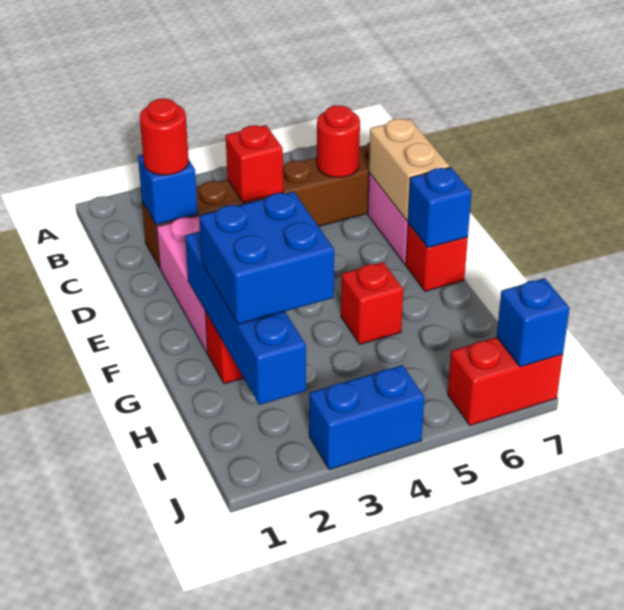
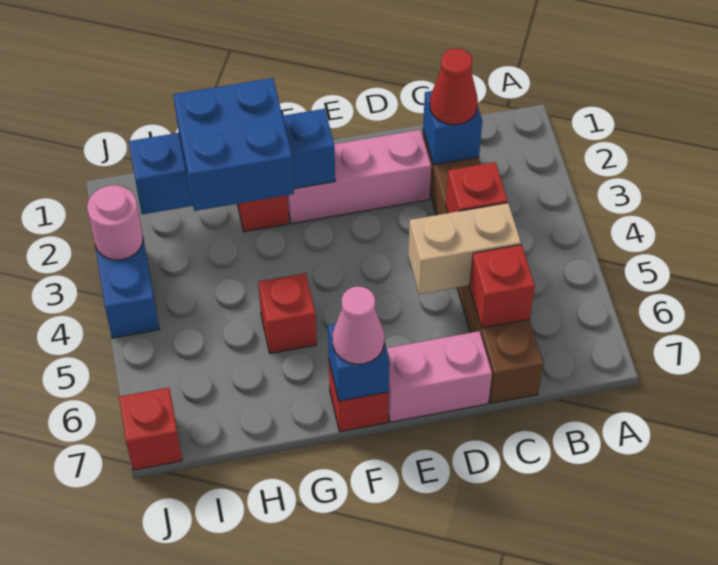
red 1x1 round brick [140,99,189,175] -> red 1x1 cone [430,48,478,125]
red 1x1 round brick [317,105,360,177] -> red 1x1 brick [470,245,535,328]
tan 1x2 brick [369,118,450,221] -> tan 1x2 brick moved to [408,203,521,294]
none -> pink 1x1 cone [332,286,384,364]
none -> pink 1x1 round brick [87,185,143,260]
red 1x2 brick [448,337,563,425] -> red 1x1 brick [119,388,182,470]
blue 1x1 brick [497,278,570,367] -> none

